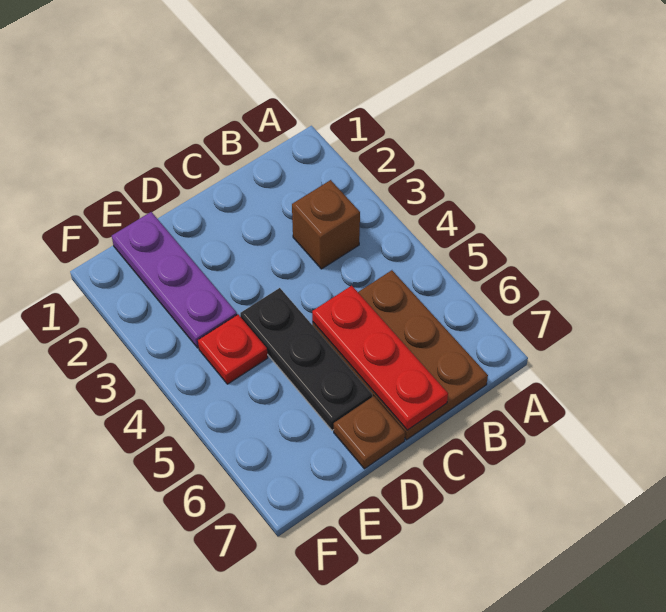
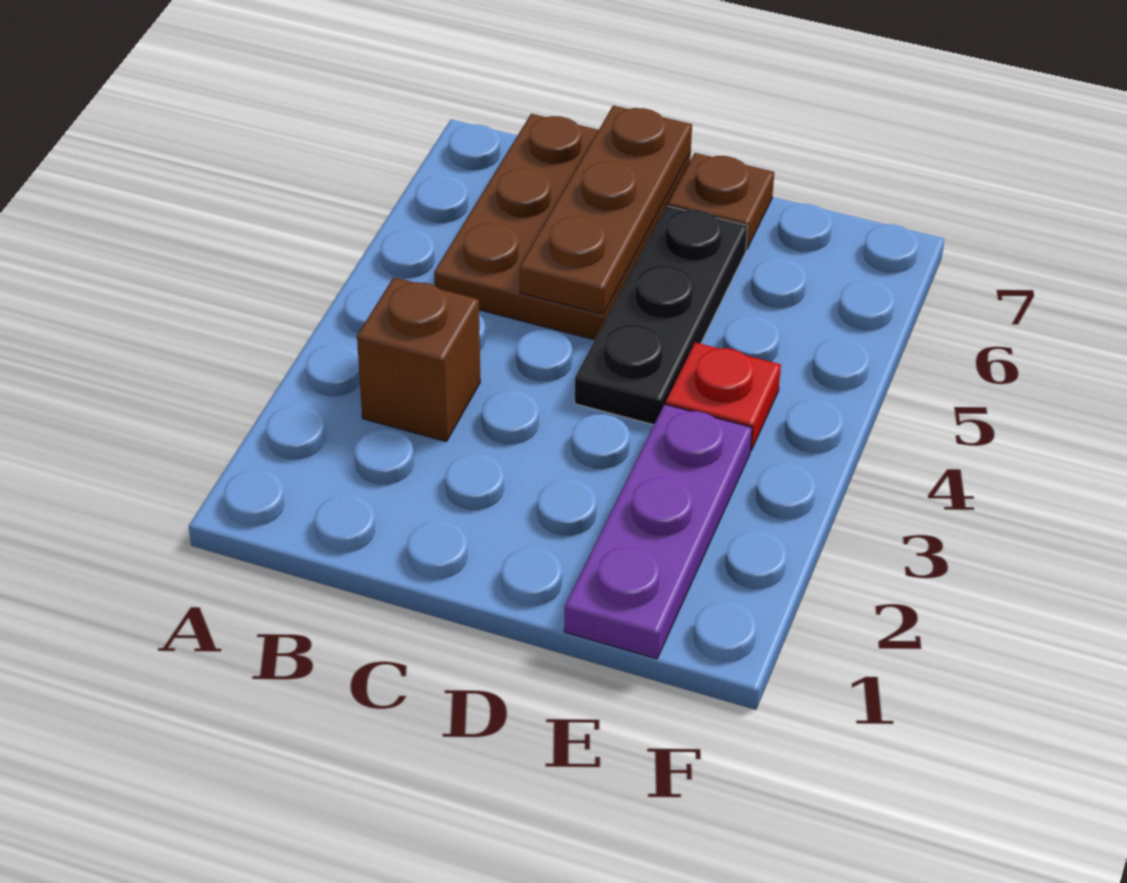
red 1x3 plate [312,286,448,430] -> brown 1x3 plate [520,106,692,314]

